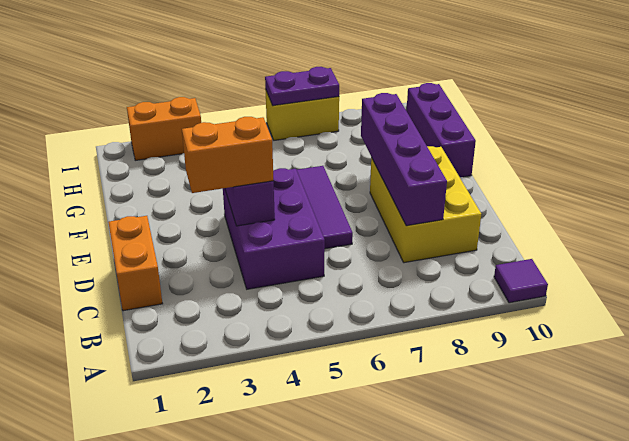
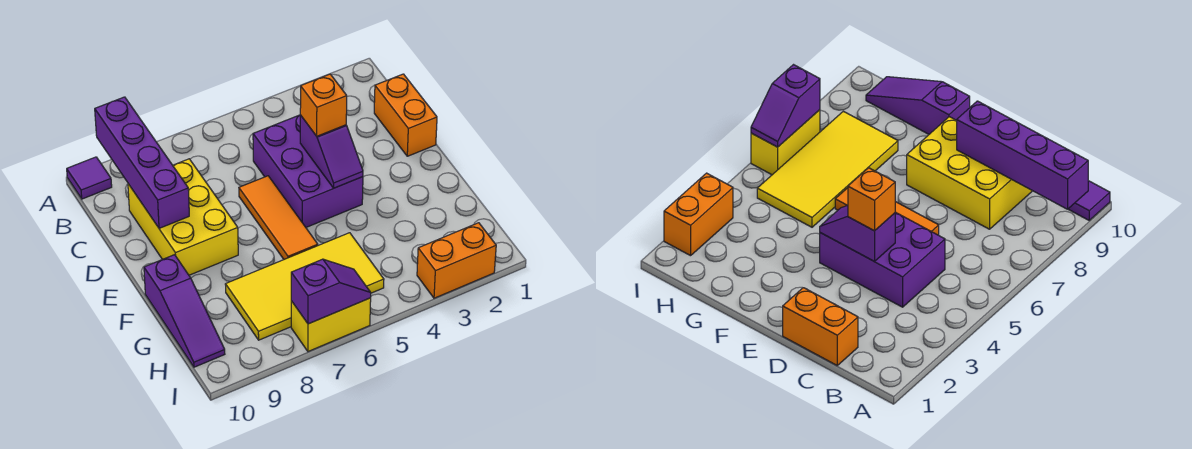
purple 1x4 brick [361,93,447,226] -> purple 1x4 brick moved to [95,97,189,228]
orange 1x2 brick [182,117,273,193] -> orange 1x1 brick [300,74,347,136]
purple 1x3 tile [297,166,353,249] -> orange 1x3 tile [239,176,318,259]
purple 1x3 brick [407,83,476,177] -> purple 1x3 slope [144,255,225,367]
none -> yellow 2x4 tile [225,233,384,340]
purple 1x2 plate [265,67,339,106] -> purple 1x2 slope [291,259,371,324]

